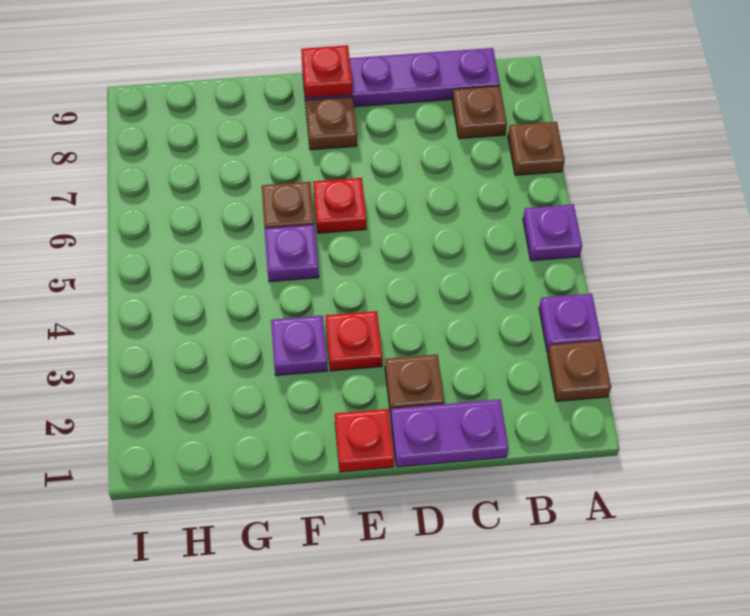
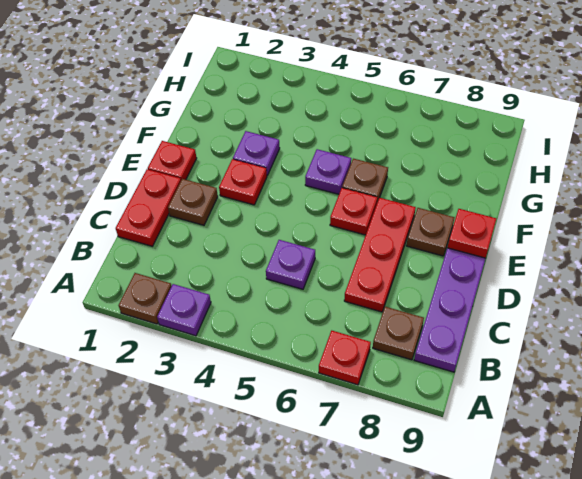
purple 1x1 plate [523,204,582,261] -> purple 1x1 plate moved to [266,240,315,289]
brown 1x1 plate [508,122,565,175] -> red 1x1 plate [319,331,371,385]
purple 1x2 plate [391,399,508,467] -> red 1x2 plate [116,169,181,246]
none -> red 1x3 plate [344,198,416,312]

